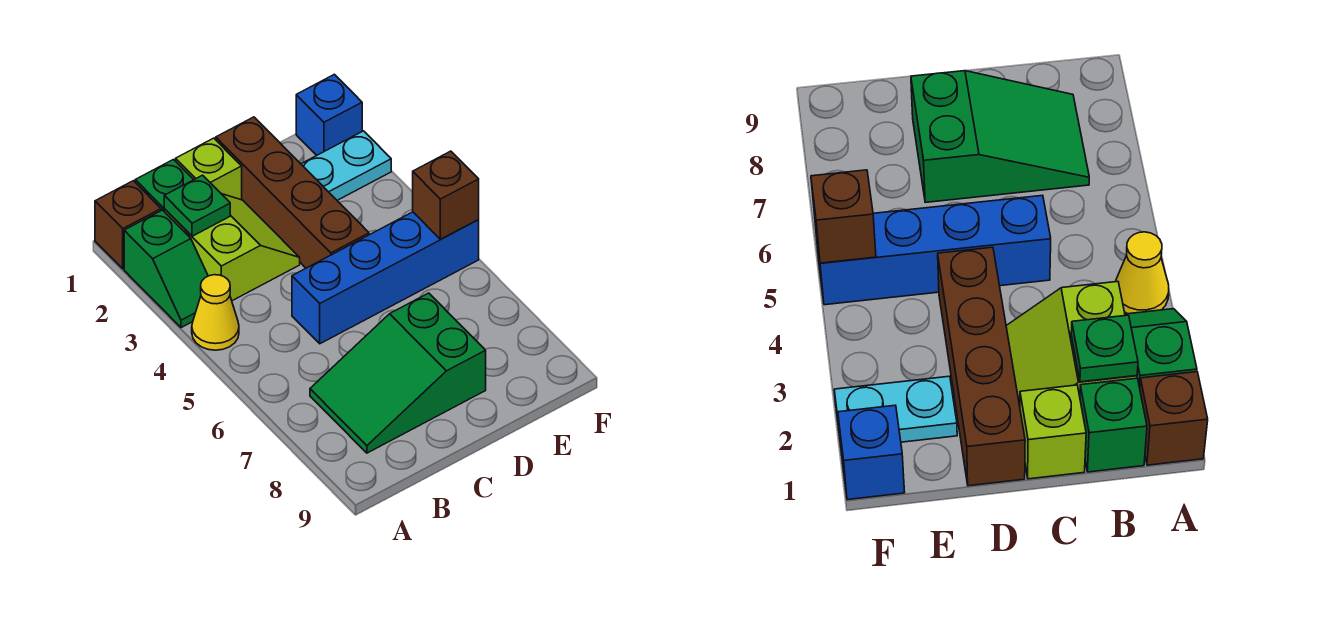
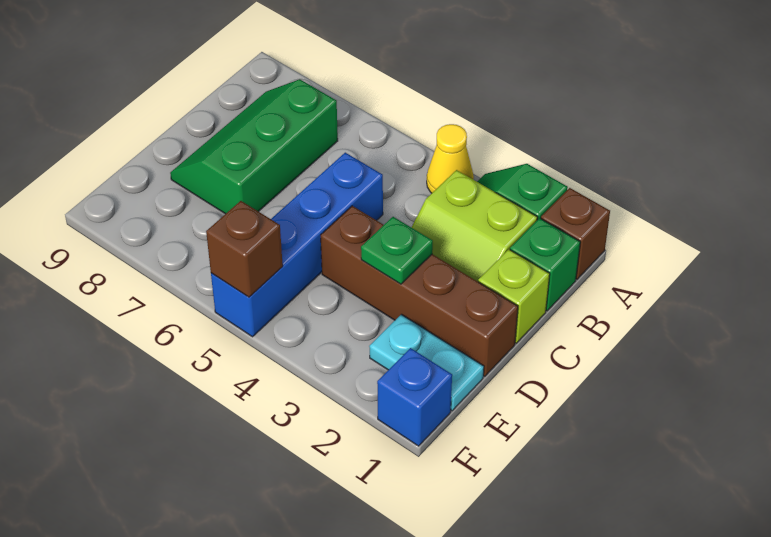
green 1x1 plate [164,175,230,236] -> green 1x1 plate moved to [361,217,433,284]
green 2x3 slope [310,293,486,453] -> green 2x3 slope turned to [170,79,338,214]
cyan 1x2 plate [301,131,391,200] -> cyan 1x2 plate turned to [369,314,484,411]

